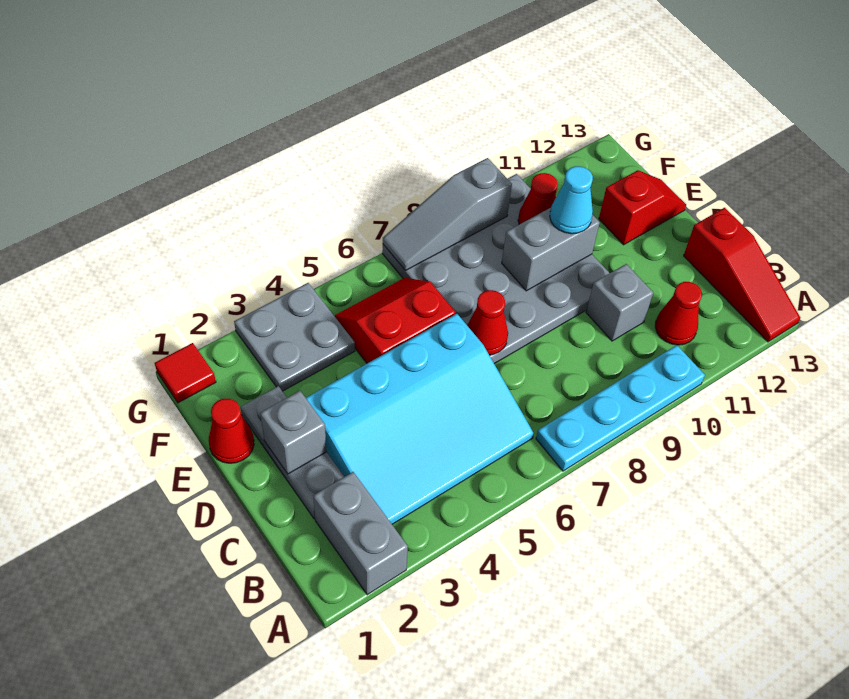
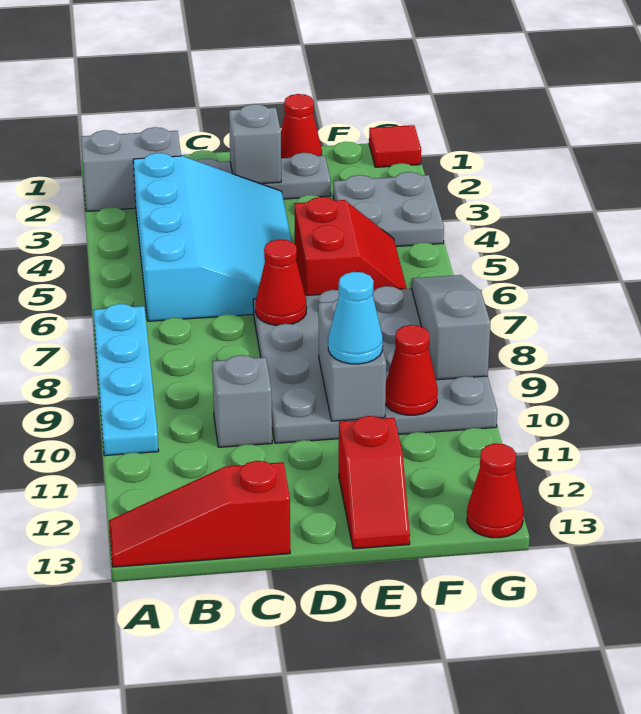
cyan 3x4 slope [306,314,534,524] -> cyan 3x4 slope turned to [133,153,292,321]
red 1x1 cone [655,282,702,345] -> red 1x1 cone moved to [467,443,523,538]

